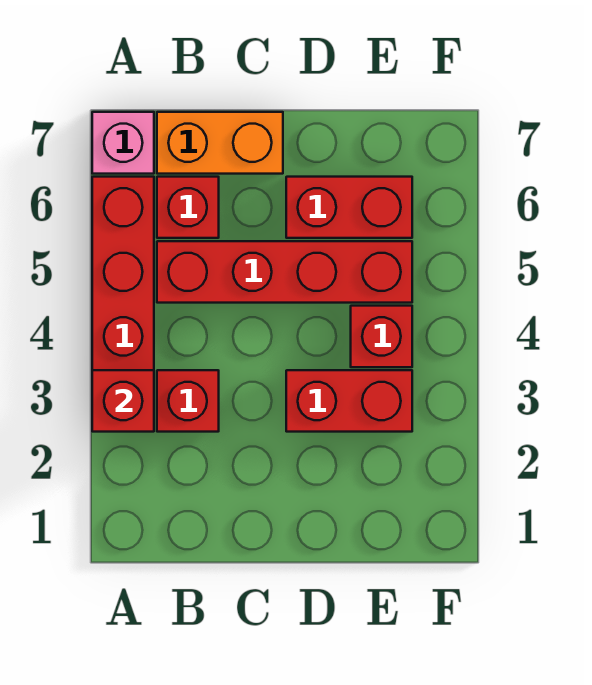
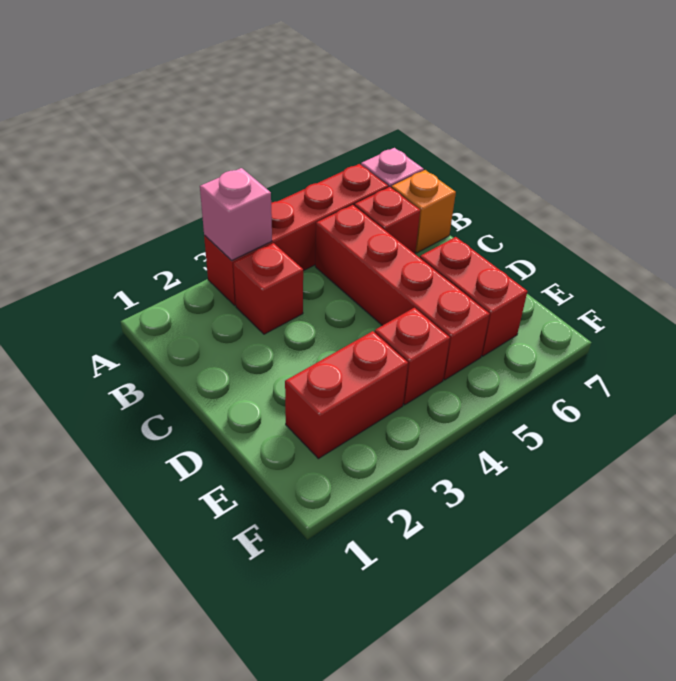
red 1x1 brick [92,370,154,432] -> pink 1x1 brick [200,168,272,261]
orange 1x2 brick [157,112,283,174] -> orange 1x1 brick [391,170,456,253]
red 1x2 brick [286,370,412,432] -> red 1x2 brick turned to [285,331,408,459]

